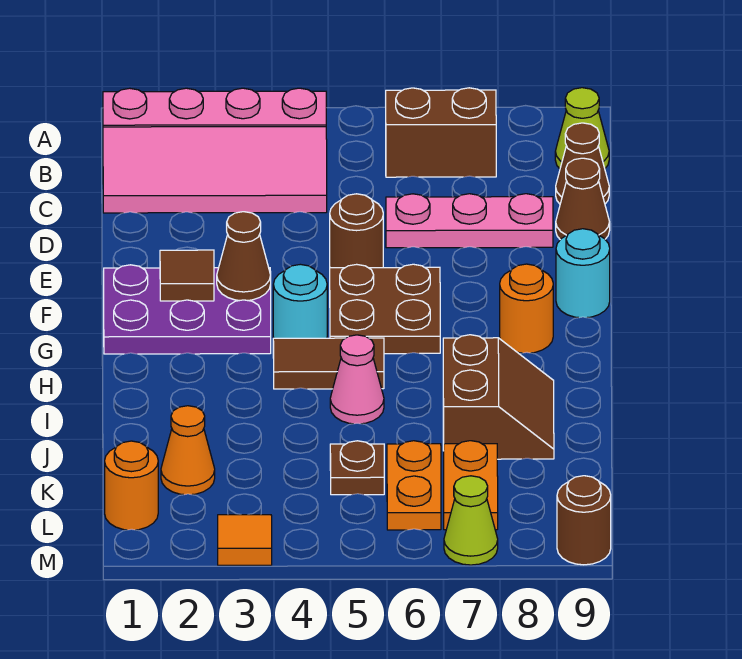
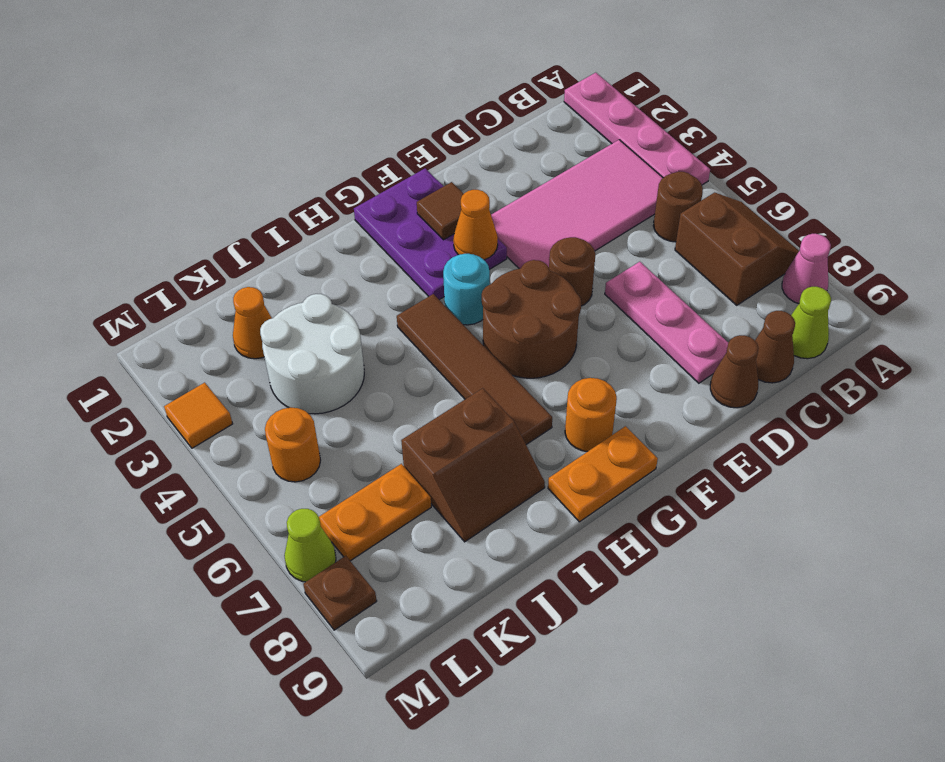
pink 2x4 tile [103,127,327,213] -> pink 2x4 tile turned to [491,140,663,269]
brown 1x1 cone [217,212,271,300] -> orange 1x1 cone [453,190,498,260]
brown 2x2 plate [330,264,440,354] -> brown 2x2 round brick [482,260,581,378]
cyan 1x1 round brick [556,229,610,318] -> none
brown 1x2 tile [273,338,384,389] -> brown 1x4 tile [397,294,552,445]
pink 1x1 cone [330,335,384,424] -> pink 1x1 cone moved to [782,234,831,304]
none -> white 2x2 round brick [260,294,364,414]
brown 1x1 plate [330,441,384,495] -> brown 1x1 plate moved to [303,556,377,630]
orange 1x2 plate [387,441,441,530] -> orange 1x2 plate moved to [548,426,658,522]
orange 1x1 round brick [105,441,158,530] -> orange 1x1 round brick moved to [265,408,321,482]
brown 1x1 round brick [557,476,611,565] -> brown 1x1 round brick moved to [653,172,703,242]

